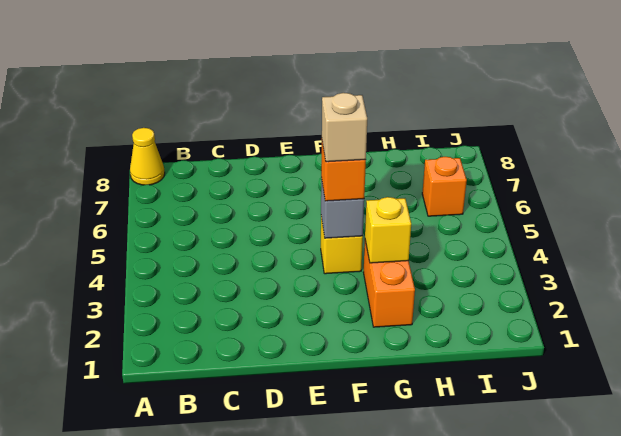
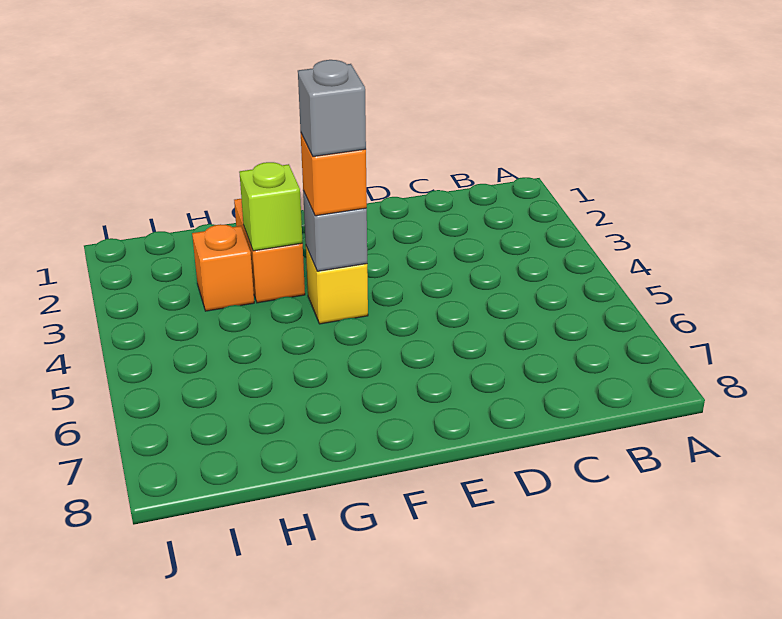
yellow 1x1 cone [130,128,165,185] -> none
tan 1x1 brick [322,93,367,162] -> grey 1x1 brick [298,60,366,157]
yellow 1x1 brick [365,197,411,263] -> lime 1x1 brick [239,162,303,251]
orange 1x1 brick [422,157,467,216] -> orange 1x1 brick moved to [192,224,254,311]

